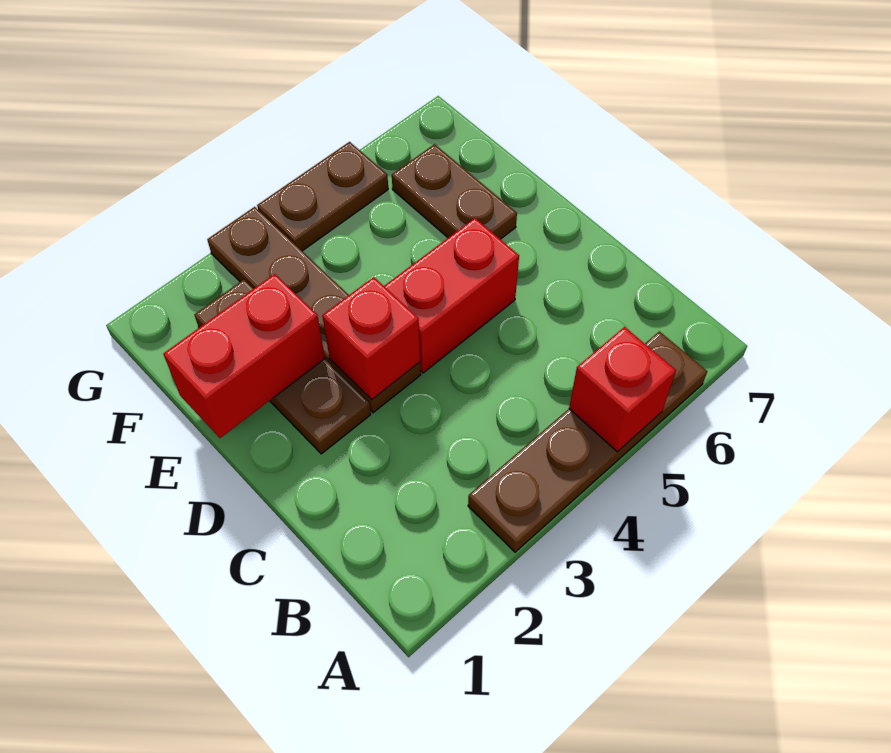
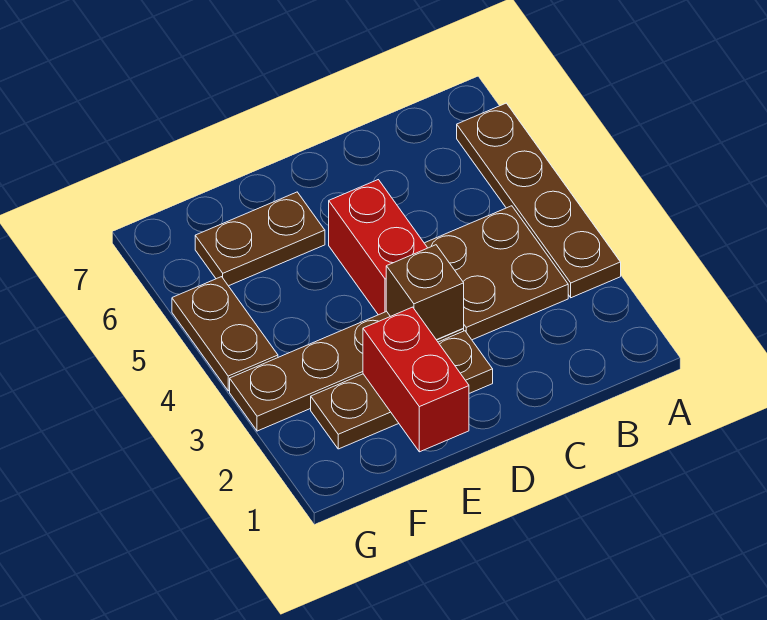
red 1x1 brick [569,327,676,452] -> none
none -> brown 2x2 plate [424,206,568,340]
red 1x1 brick [322,277,420,400] -> brown 1x1 brick [386,245,464,340]

